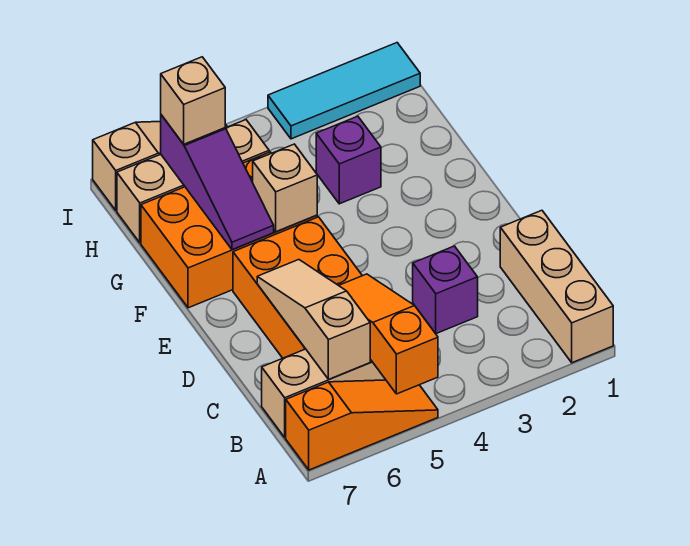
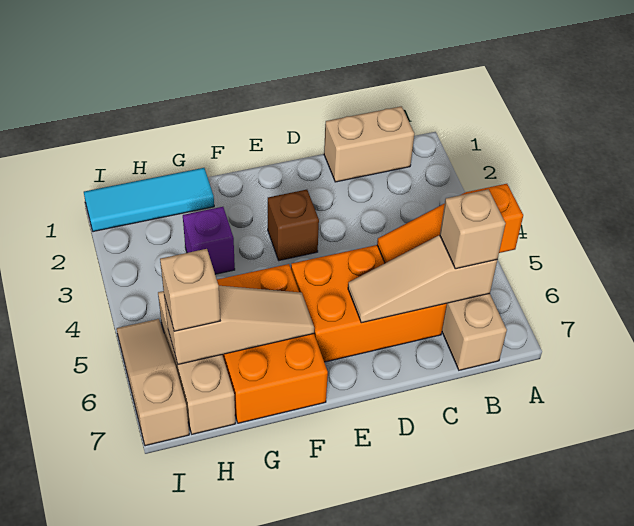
tan 1x3 brick [500,210,613,363] -> tan 1x2 brick [324,106,414,182]
orange 1x3 slope [286,380,438,470] -> none
purple 1x1 brick [413,246,478,334] -> none
none -> brown 1x1 brick [268,190,319,261]
tan 1x1 brick [253,144,317,232] -> tan 1x1 brick moved to [440,189,506,269]
purple 1x3 slope [161,115,274,250] -> tan 1x3 slope [164,286,314,364]
cyan 1x3 tile [268,43,420,139] -> cyan 1x3 tile turned to [84,168,214,232]

